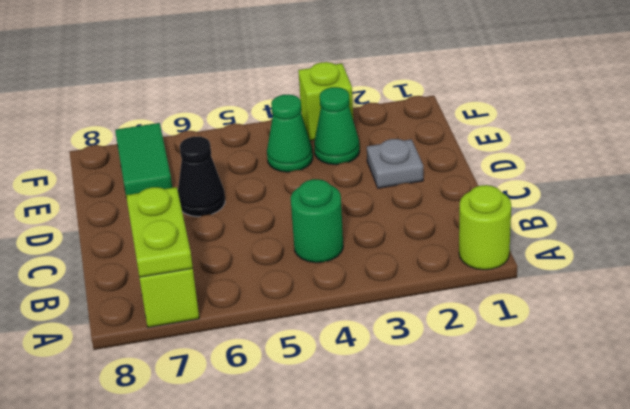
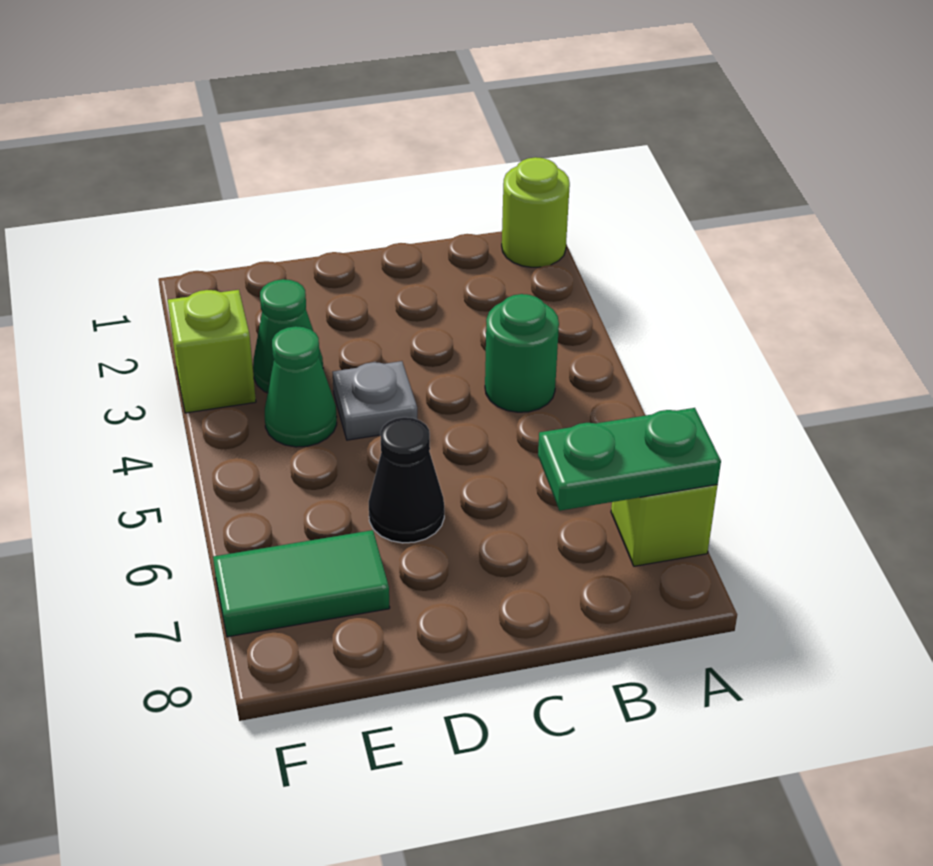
lime 1x2 plate [126,187,193,277] -> green 1x2 plate [538,408,721,511]
grey 1x1 plate [367,139,423,188] -> grey 1x1 plate moved to [332,361,418,440]

